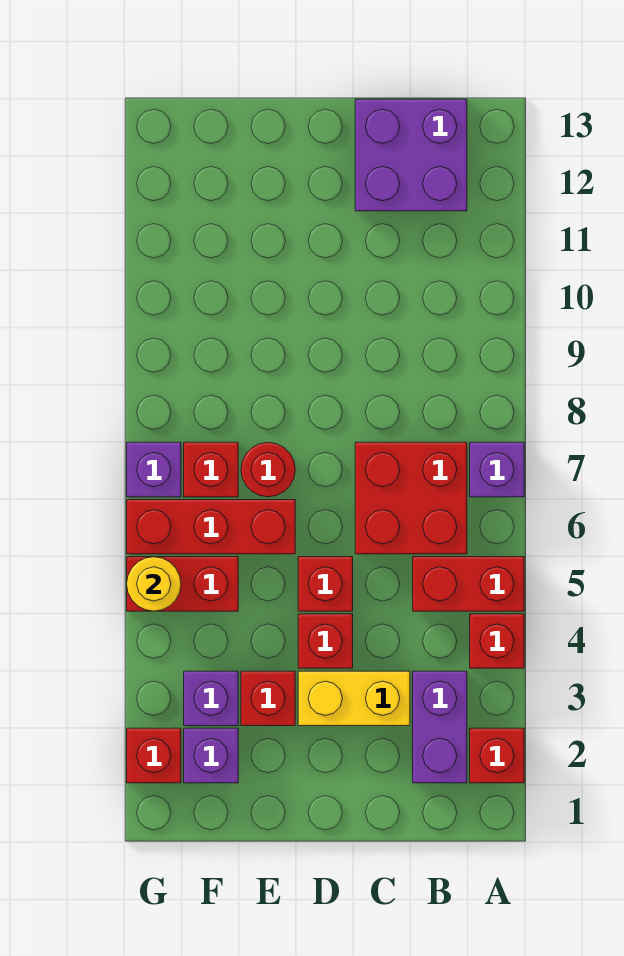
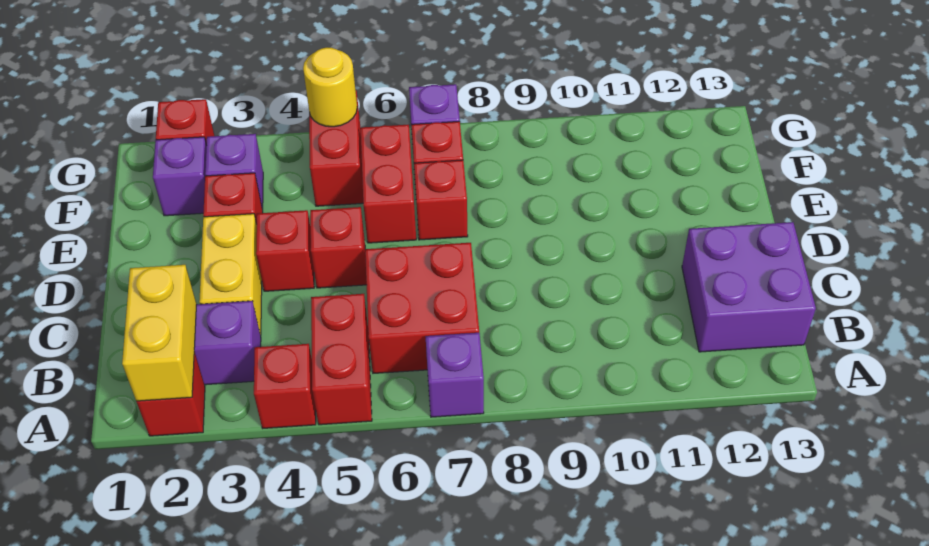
none -> yellow 1x2 brick [122,265,197,401]
red 1x3 brick [127,500,295,554] -> red 1x2 brick [360,125,416,243]
red 1x1 round brick [241,442,295,497] -> red 1x1 brick [414,160,468,240]

